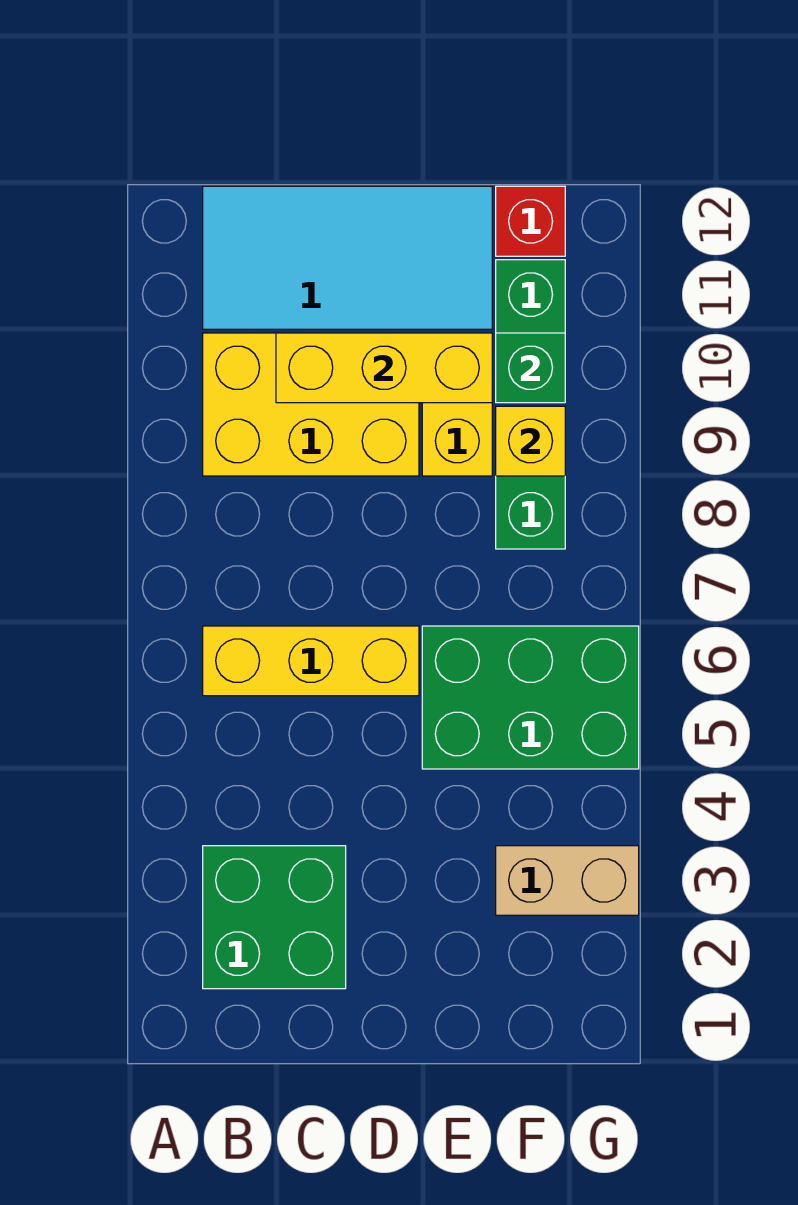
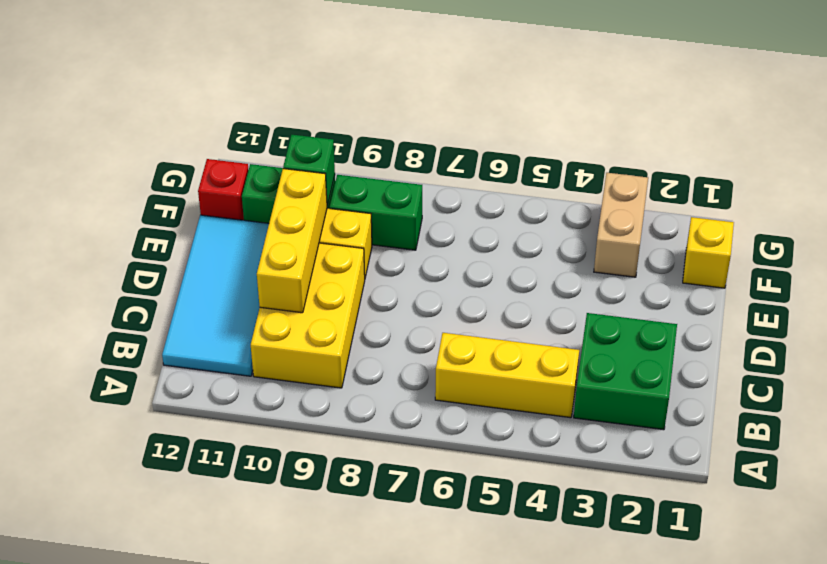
yellow 1x3 brick [203,626,419,696] -> yellow 1x3 brick turned to [435,333,579,418]
green 2x3 brick [422,626,639,769] -> none
yellow 1x1 brick [496,406,565,476] -> yellow 1x1 brick moved to [683,217,734,288]

